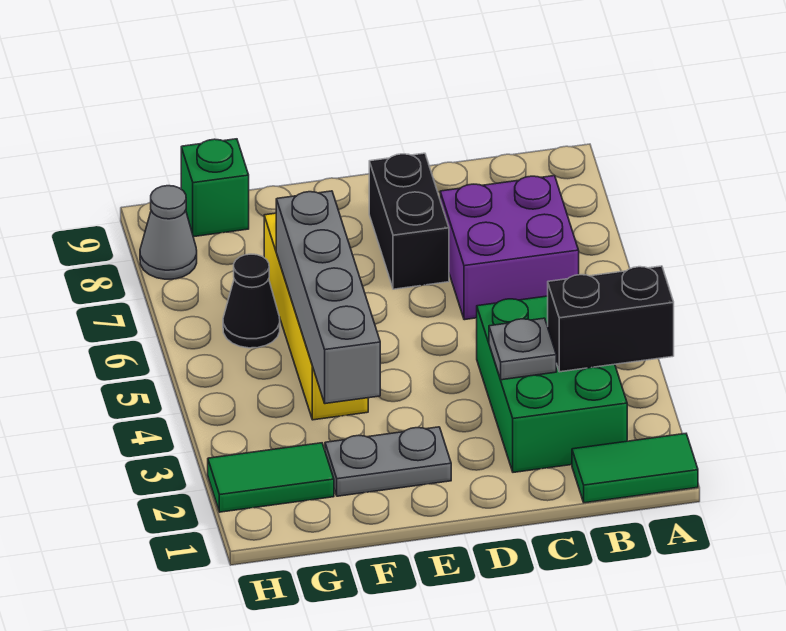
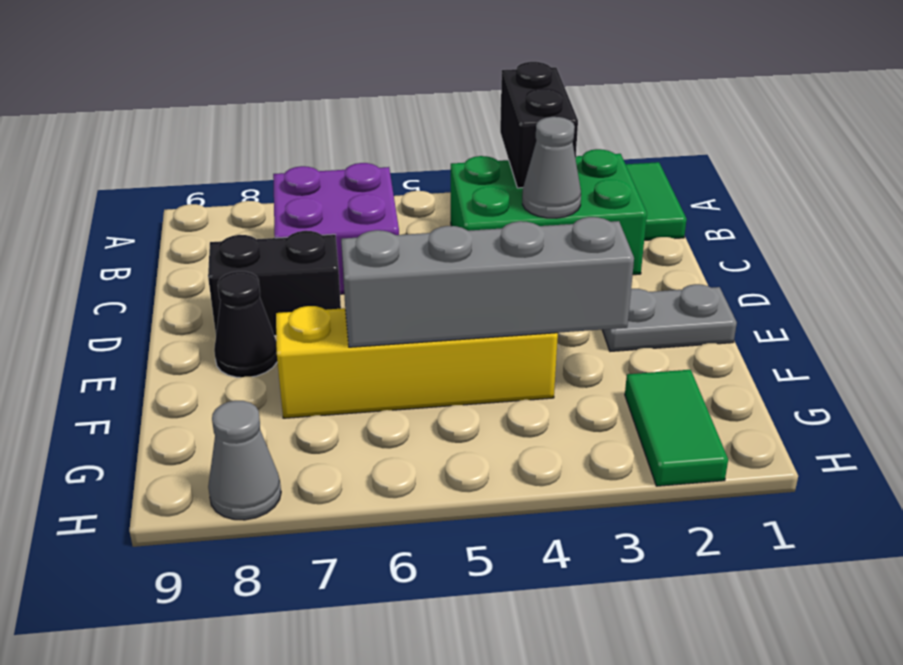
grey 1x1 plate [489,318,556,380] -> grey 1x1 cone [522,117,581,218]
grey 1x2 plate [325,427,451,496] -> grey 1x2 plate turned to [602,284,737,351]
black 1x1 cone [223,254,280,348] -> black 1x1 cone moved to [214,271,277,378]
green 1x1 brick [181,139,249,237] -> none

